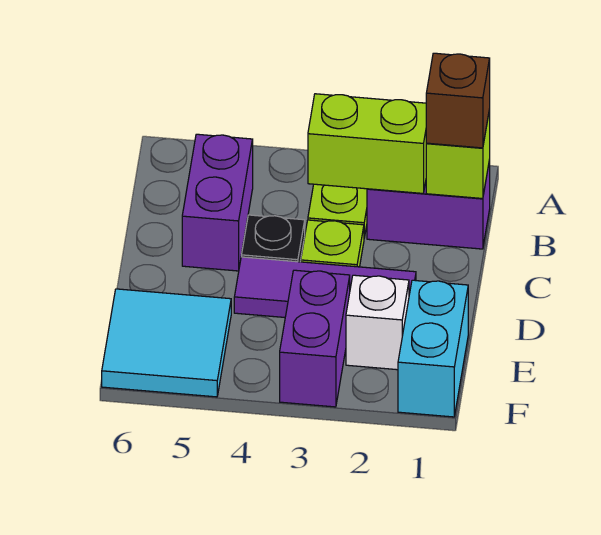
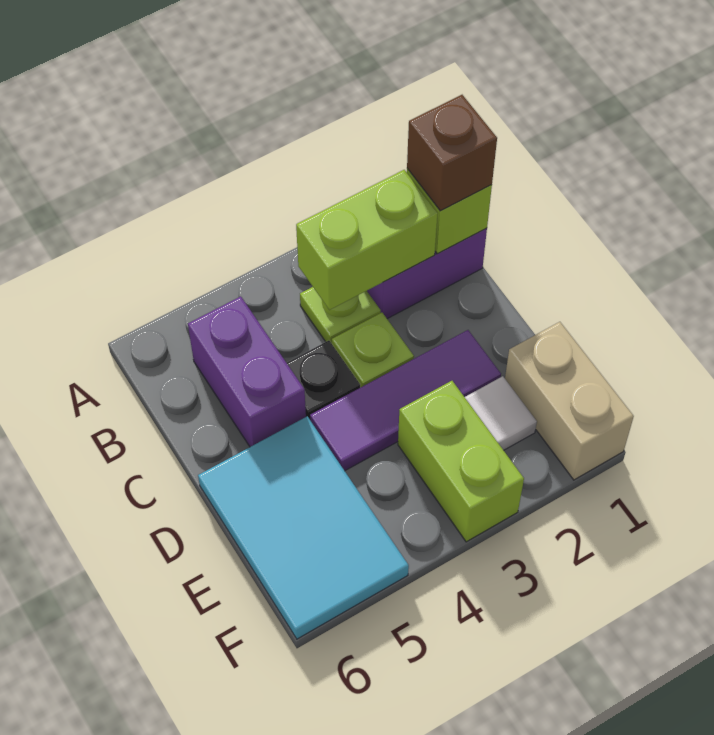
cyan 1x2 brick [398,280,468,417] -> tan 1x2 brick [505,322,634,480]
white 1x1 brick [346,275,409,370] -> white 1x1 tile [465,376,537,450]
purple 1x2 brick [280,270,350,407] -> lime 1x2 brick [398,381,524,542]
cyan 2x2 tile [102,289,231,397] -> cyan 2x3 tile [198,417,409,639]

